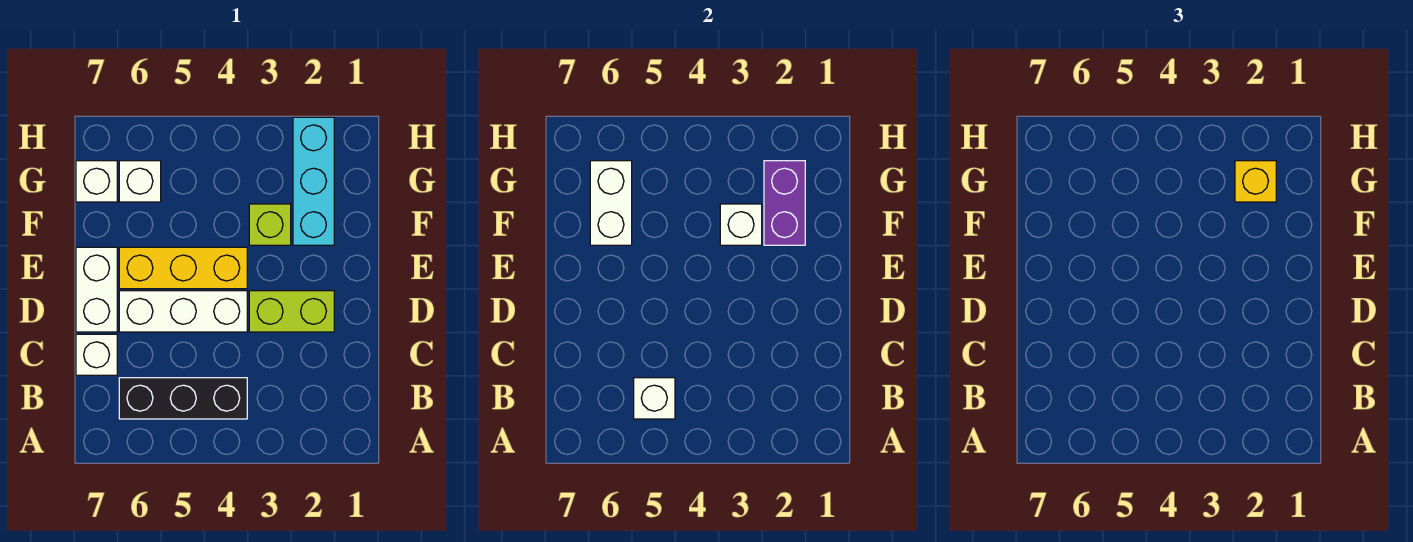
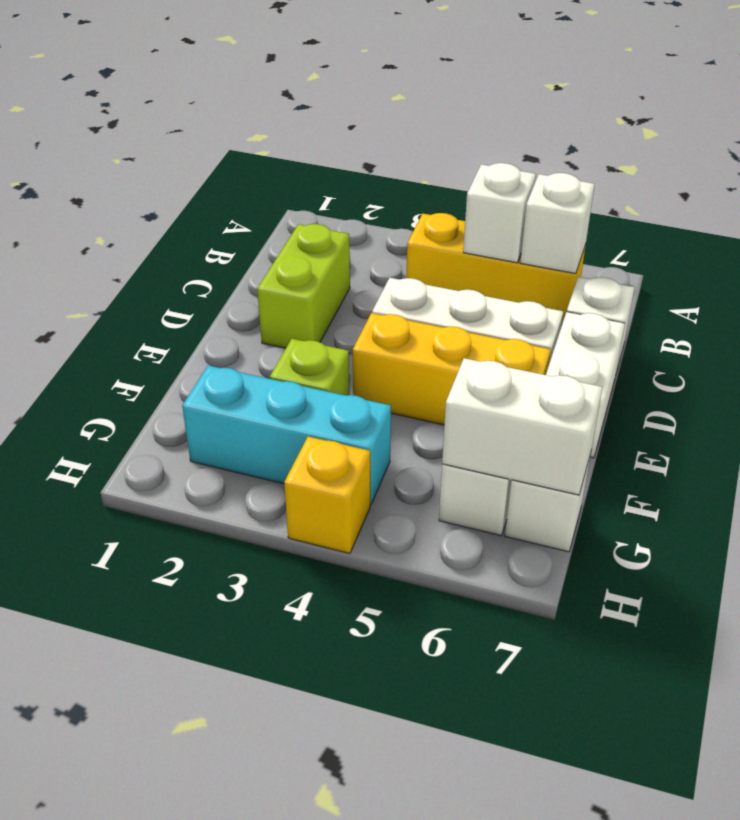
black 1x3 brick [119,378,247,419] -> yellow 1x3 brick [406,213,586,327]
lime 1x2 brick [249,291,334,332] -> lime 1x2 brick turned to [257,224,350,348]
cyan 1x3 brick [293,117,334,245] -> cyan 1x3 brick turned to [182,365,391,504]
purple 1x2 brick [764,161,805,245] -> none
white 1x1 brick [720,204,762,245] -> white 1x1 brick moved to [520,173,595,274]
white 1x2 brick [590,161,632,245] -> white 1x2 brick turned to [442,358,602,495]
yellow 1x1 brick [1235,161,1276,202] -> yellow 1x1 brick moved to [284,437,370,553]

